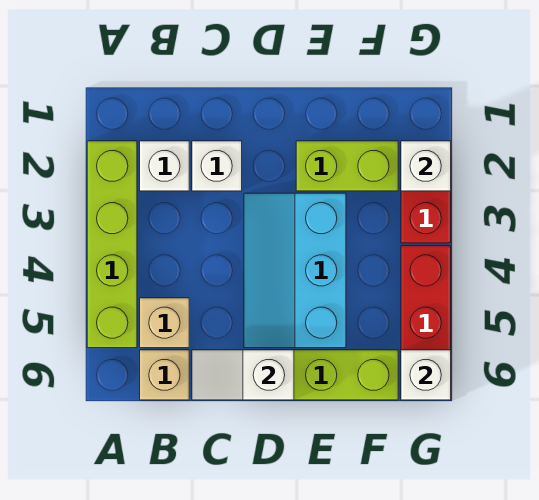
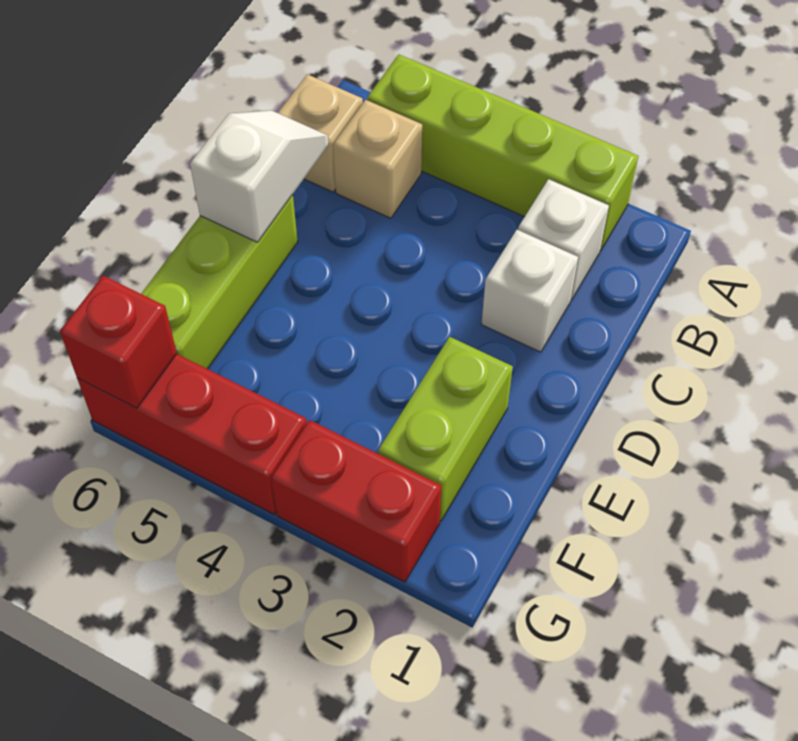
cyan 2x3 slope [244,193,346,348] -> none
white 1x1 brick [401,141,451,191] -> none
white 1x1 brick [401,350,451,400] -> red 1x1 brick [60,276,177,408]

